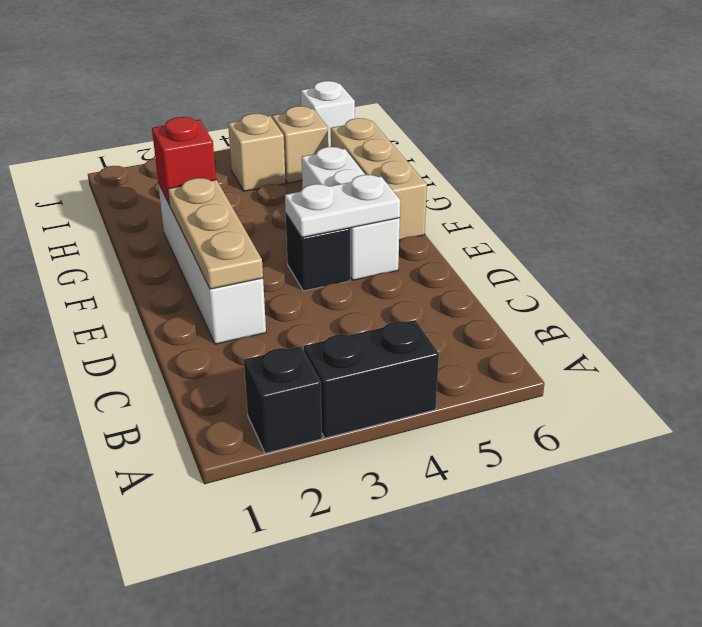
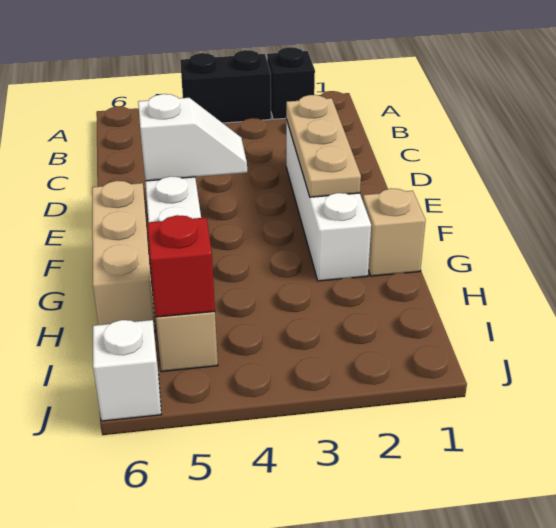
black 1x1 brick [286,214,350,291] -> none
white 1x2 plate [285,175,400,237] -> white 1x2 slope [138,94,247,181]
red 1x1 brick [152,117,216,205] -> red 1x1 brick moved to [147,215,215,317]
tan 1x1 brick [228,114,285,191] -> tan 1x1 brick moved to [363,189,426,276]

